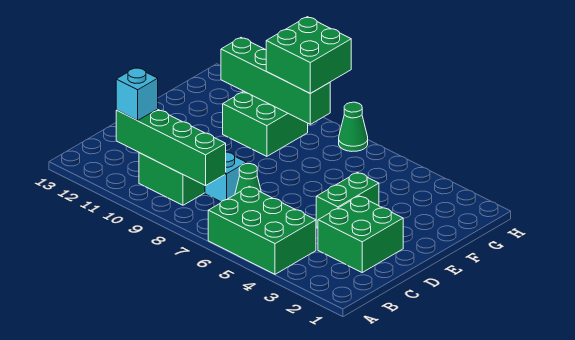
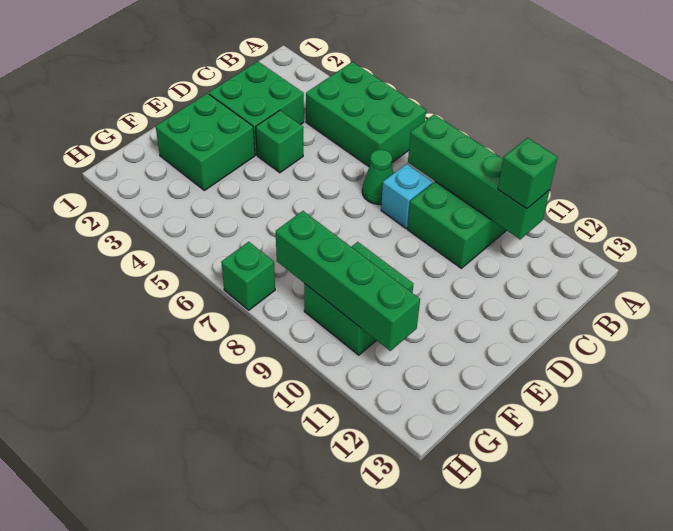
cyan 1x1 brick [116,68,158,121] -> green 1x1 brick [498,138,558,209]
green 1x2 brick [316,172,379,228] -> green 1x1 brick [256,110,303,173]
green 2x2 brick [266,17,351,93] -> green 2x2 brick moved to [156,93,255,190]
green 1x1 cone [339,102,368,151] -> green 1x1 brick [221,242,275,310]

